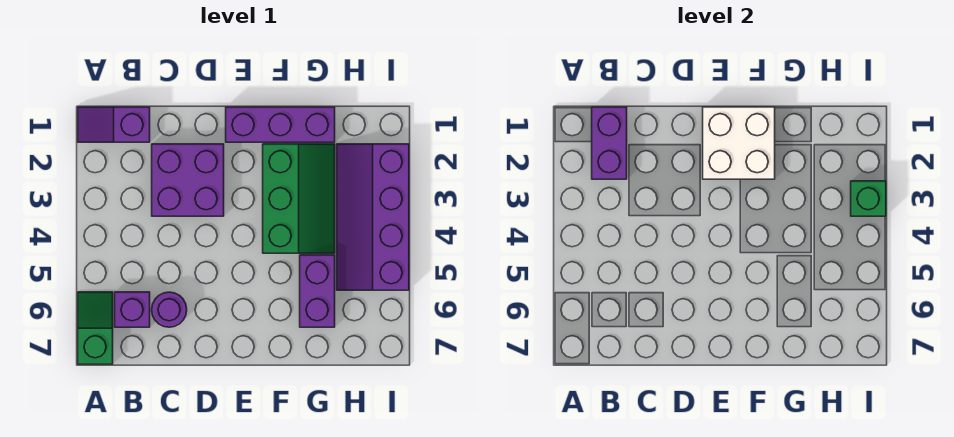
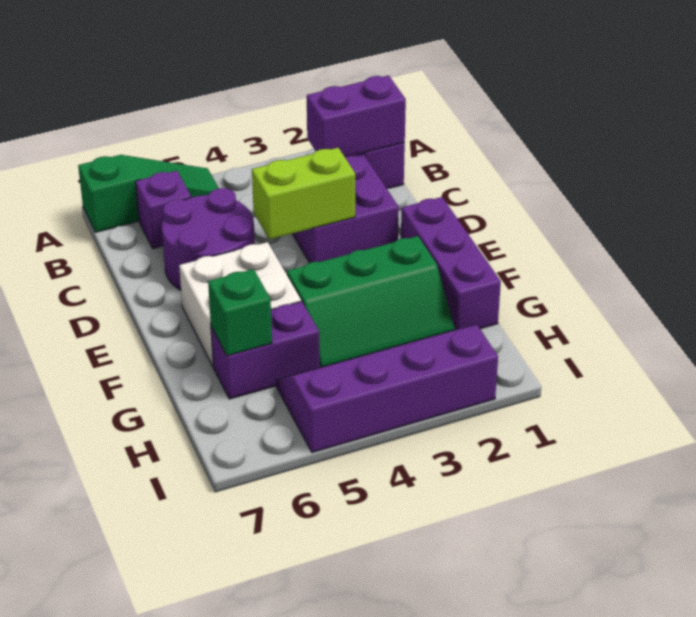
green 1x2 slope [78,292,113,364] -> green 1x3 slope [78,155,219,232]
purple 1x1 round brick [152,292,187,327] -> purple 2x2 round brick [162,188,255,290]
none -> lime 1x2 brick [252,148,355,240]
white 2x2 brick [703,107,775,179] -> white 2x2 brick moved to [179,242,301,366]
green 1x1 brick [851,181,886,216] -> green 1x1 brick moved to [208,269,272,356]

